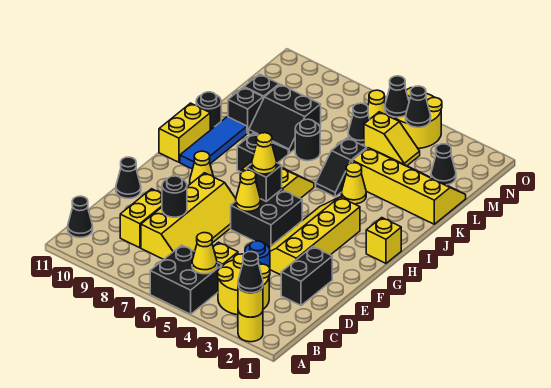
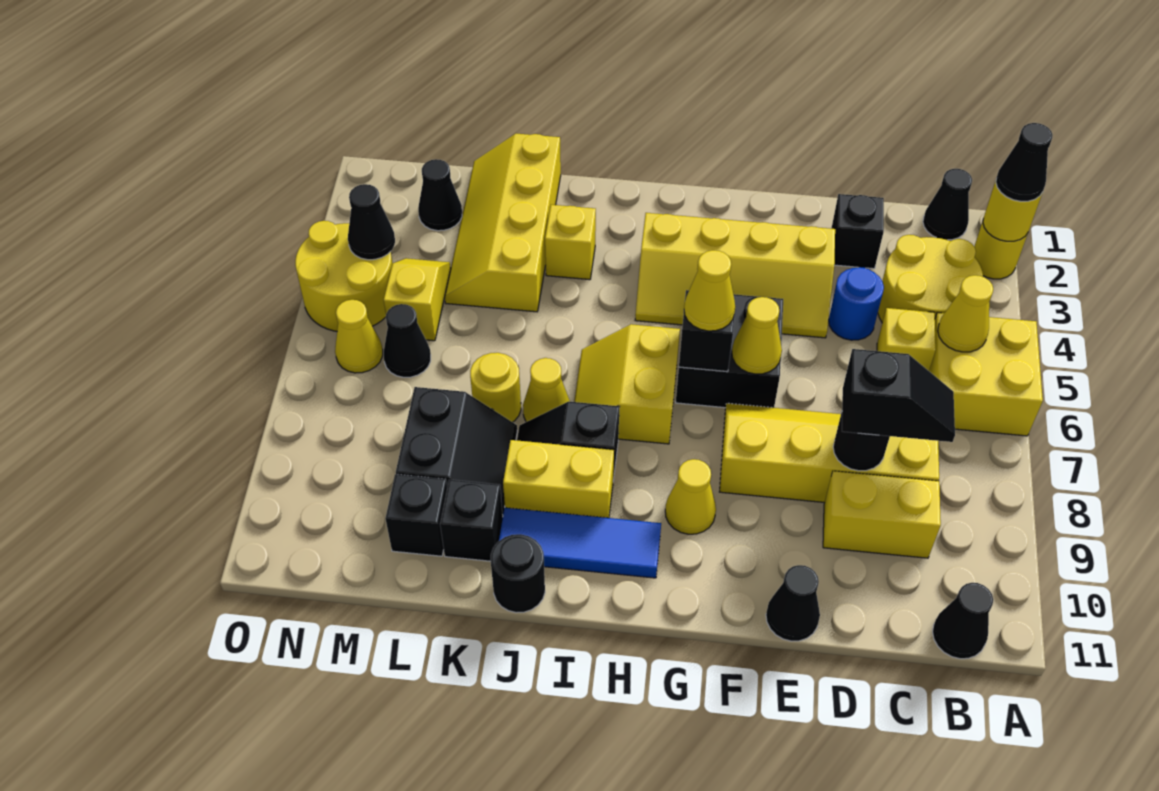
black 2x2 brick [150,245,222,314] -> yellow 2x2 brick [929,312,1043,436]
black 1x2 brick [281,247,332,305] -> black 1x1 brick [831,194,884,269]
yellow 1x1 brick [366,218,401,263] -> yellow 1x1 brick moved to [545,205,596,280]
yellow 1x2 brick [159,103,210,162] -> yellow 1x2 brick moved to [503,440,614,518]
yellow 1x1 cone [341,163,366,204] -> yellow 1x1 cone moved to [523,358,570,422]
black 1x2 slope [316,138,367,197] -> black 1x2 slope moved to [842,349,955,442]
black 1x1 round brick [295,119,320,161] -> yellow 1x1 round brick [470,353,521,422]
black 1x1 cone [385,76,409,117] -> black 1x1 cone moved to [923,169,972,240]

